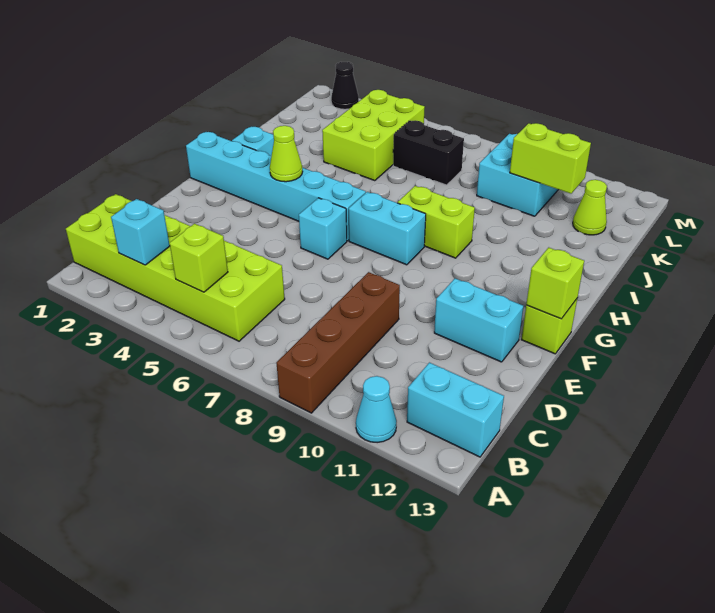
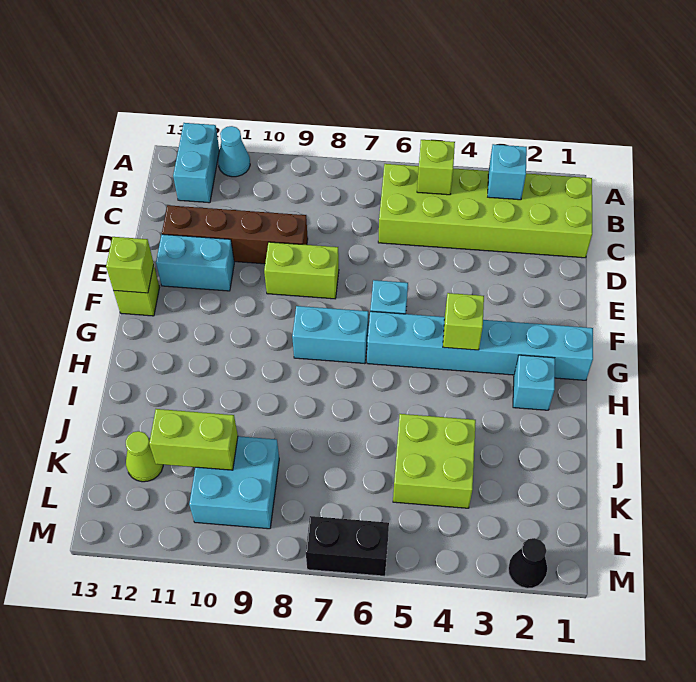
brown 1x4 brick [277,272,400,413] -> brown 1x4 brick turned to [162,205,308,264]
cyan 1x2 brick [407,363,504,457] -> cyan 1x2 brick turned to [173,123,219,203]
lime 1x1 cone [270,126,303,182] -> lime 1x1 brick [443,293,484,350]
lime 1x2 brick [398,186,475,258] -> lime 1x2 brick moved to [264,242,339,299]
lime 2x3 brick [322,90,425,181] -> lime 2x2 brick [393,414,476,508]
black 1x2 brick [393,120,464,185] -> black 1x2 brick moved to [306,516,389,576]

